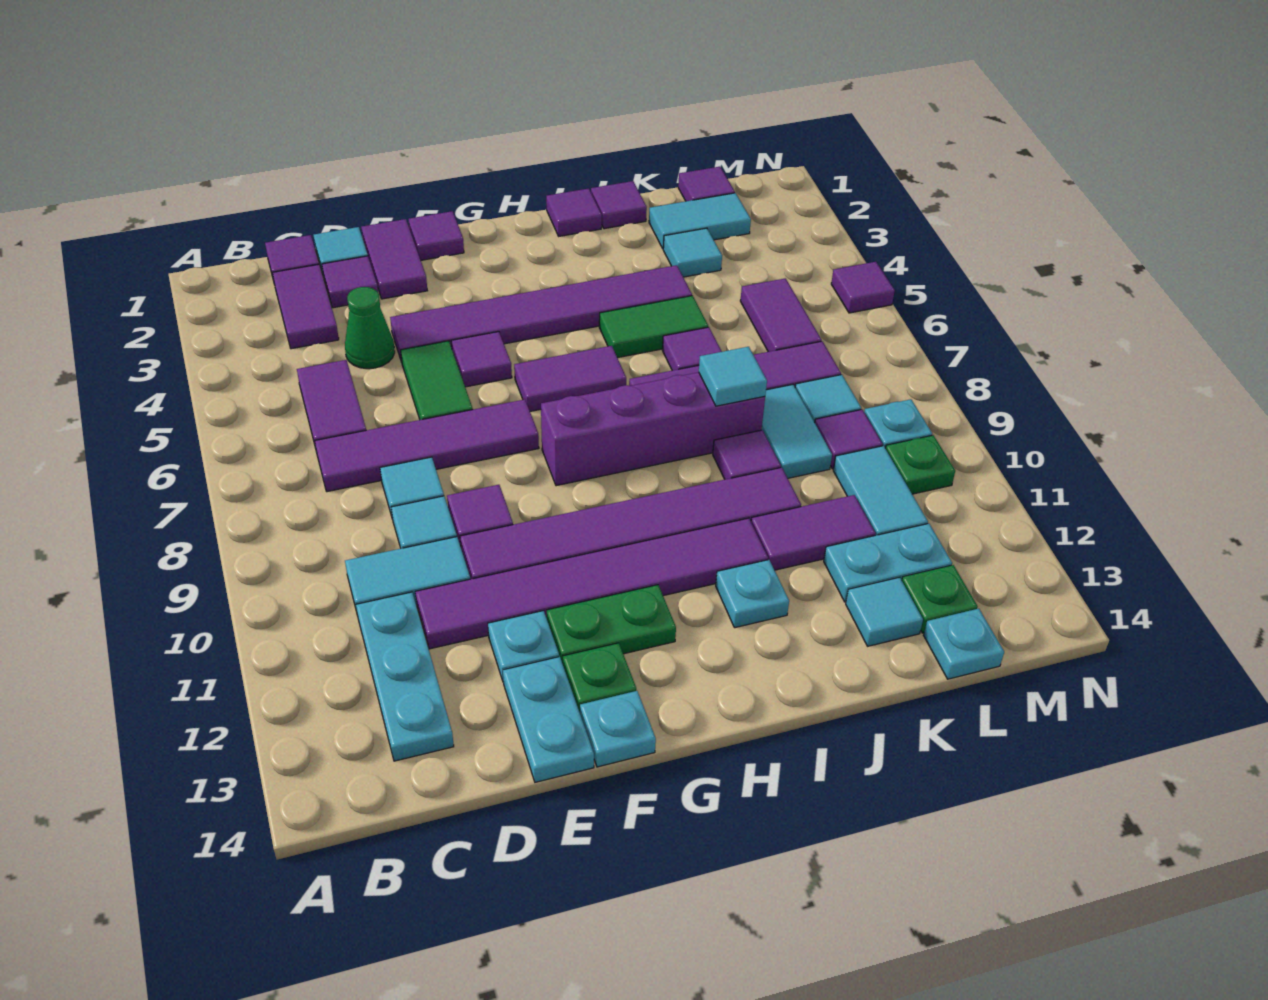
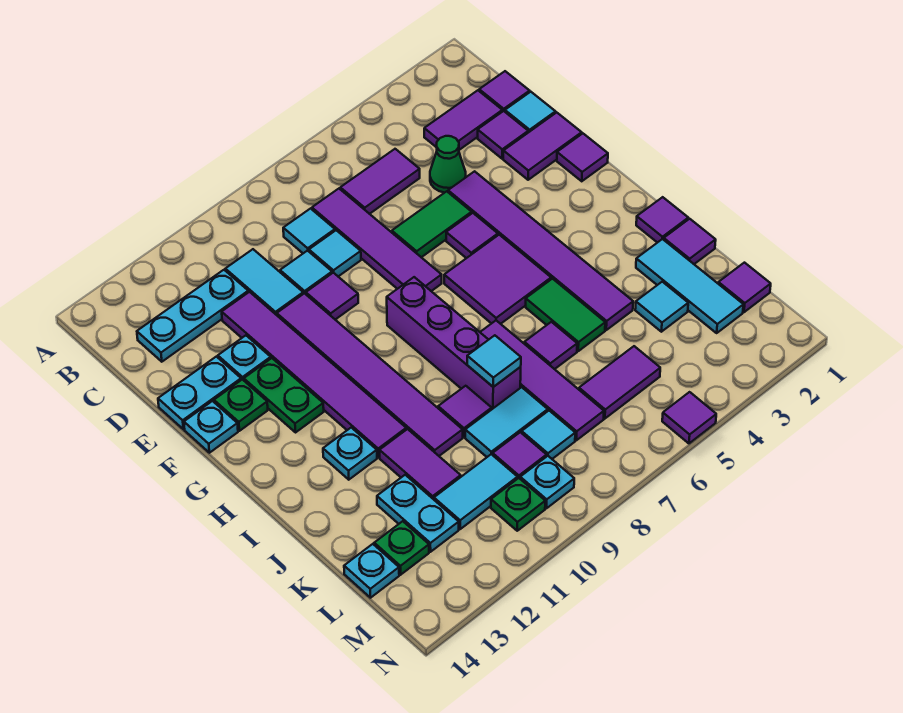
purple 1x2 tile [514,346,626,411] -> purple 2x2 tile [444,235,551,324]
cyan 1x2 tile [649,193,751,248] -> cyan 1x3 tile [636,239,743,333]
cyan 1x1 tile [846,578,923,646] -> cyan 1x1 tile moved to [283,209,335,253]

